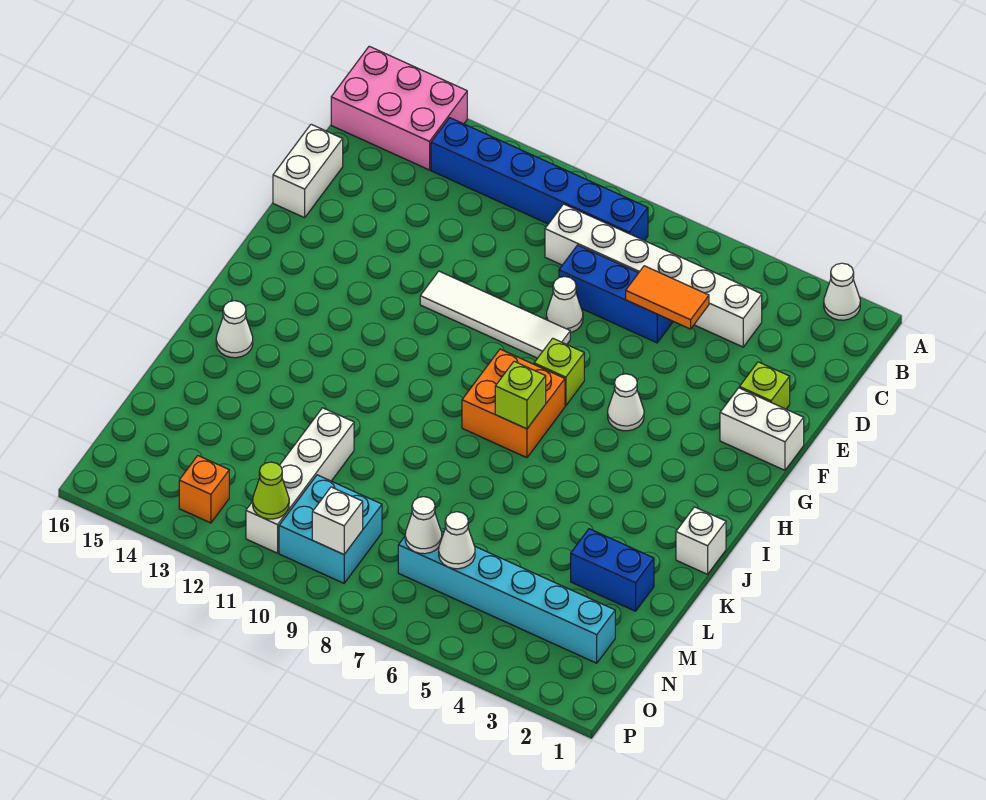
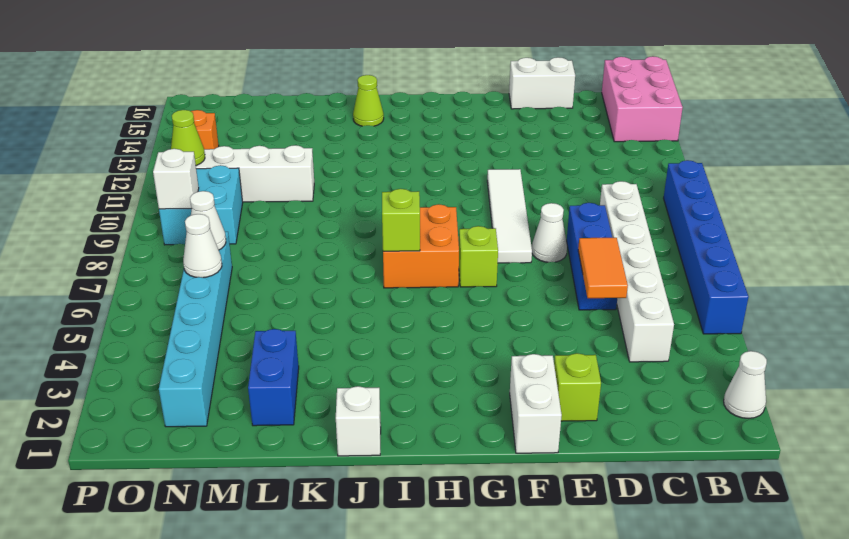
blue 1x6 brick [431,118,648,241] -> blue 1x6 brick moved to [664,160,748,334]
white 1x1 cone [608,374,644,431] -> none
white 1x1 cone [216,301,253,358] -> lime 1x1 cone [353,75,384,126]

